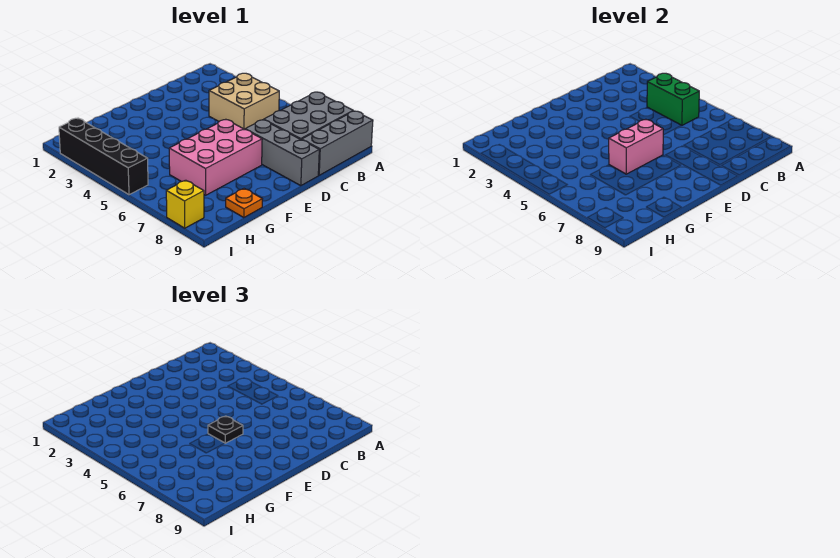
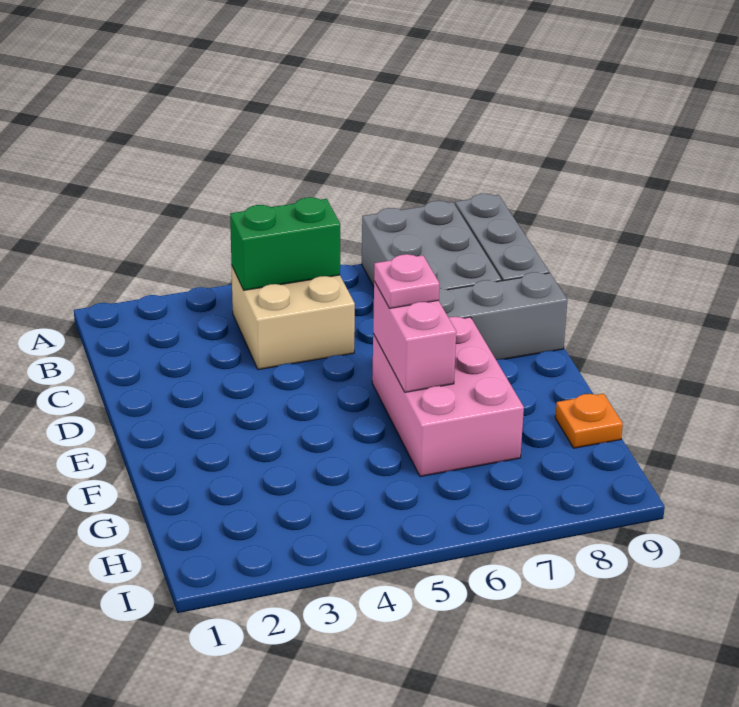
black 1x1 plate [208,416,243,443] -> pink 1x1 plate [374,254,439,308]
black 1x4 brick [59,118,148,195] -> none
yellow 1x1 brick [166,180,204,228] -> none

